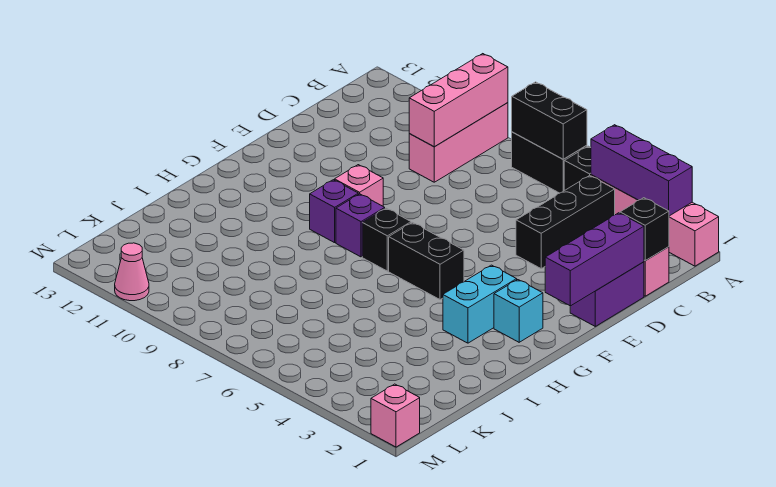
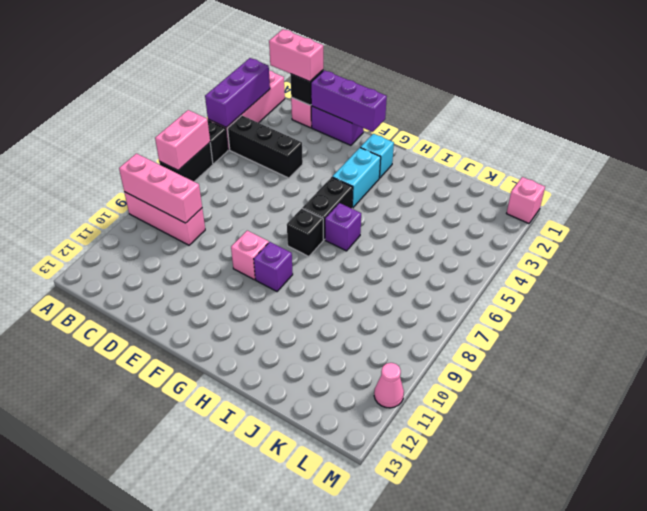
black 1x2 brick [512,82,587,159] -> pink 1x2 brick [155,110,210,170]
none -> pink 1x2 brick [269,29,323,82]
cyan 1x2 brick [443,265,517,343] -> cyan 1x2 brick turned to [332,148,381,208]
purple 1x1 brick [336,194,385,257] -> purple 1x1 brick moved to [325,203,361,251]

